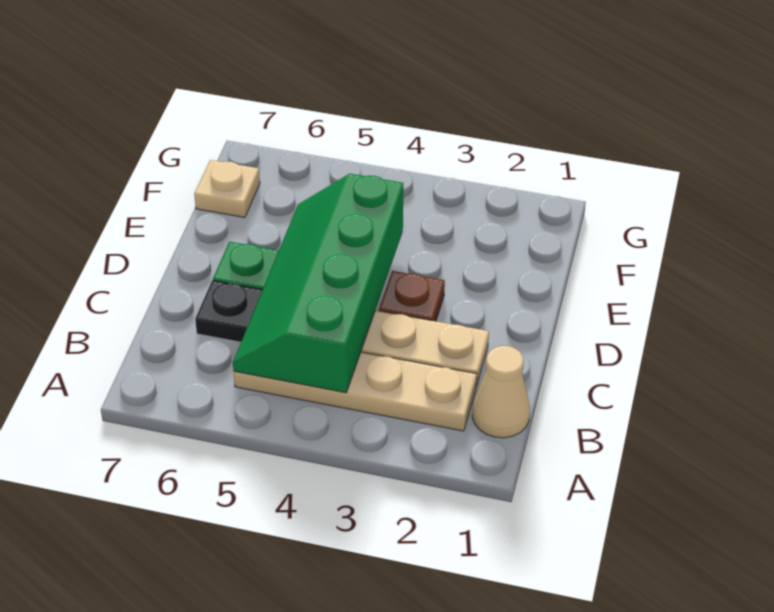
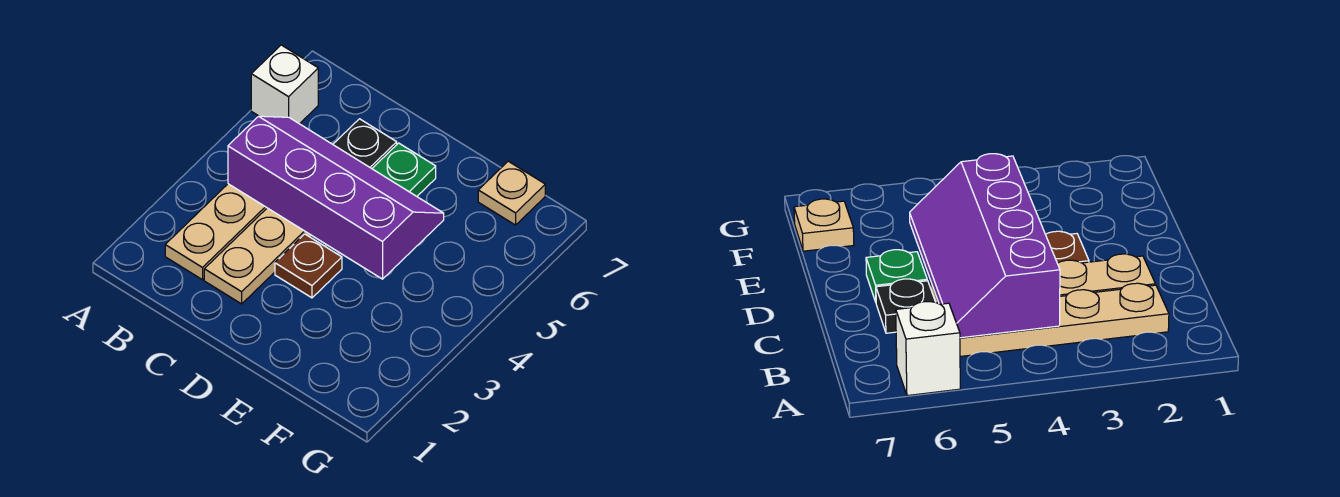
none -> white 1x1 brick [251,45,318,124]
tan 1x1 cone [472,346,530,438] -> none
green 2x4 slope [233,174,403,393] -> purple 2x4 slope [228,116,444,279]

